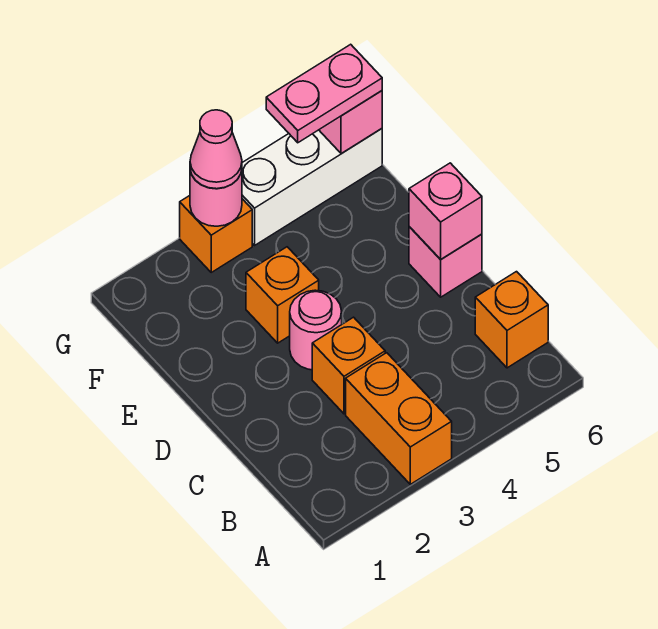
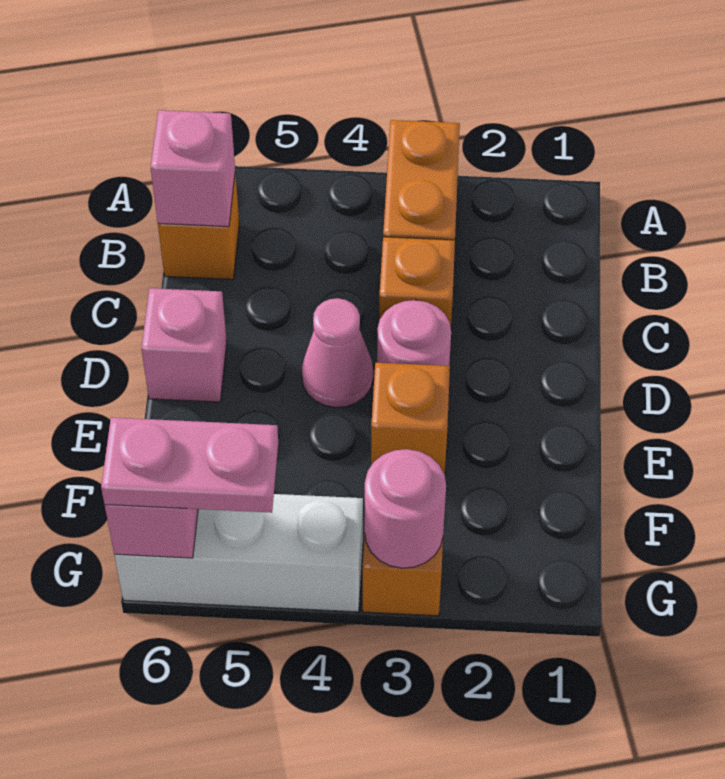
pink 1x1 brick [409,163,482,259] -> pink 1x1 brick moved to [151,110,235,227]
pink 1x1 cone [190,110,242,189] -> pink 1x1 cone moved to [302,298,373,407]

